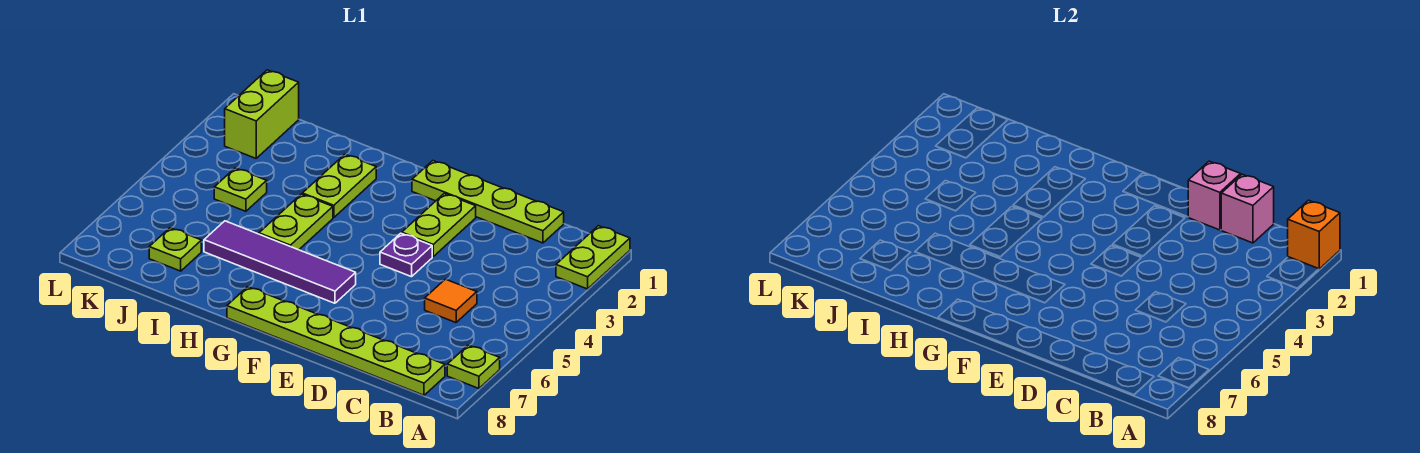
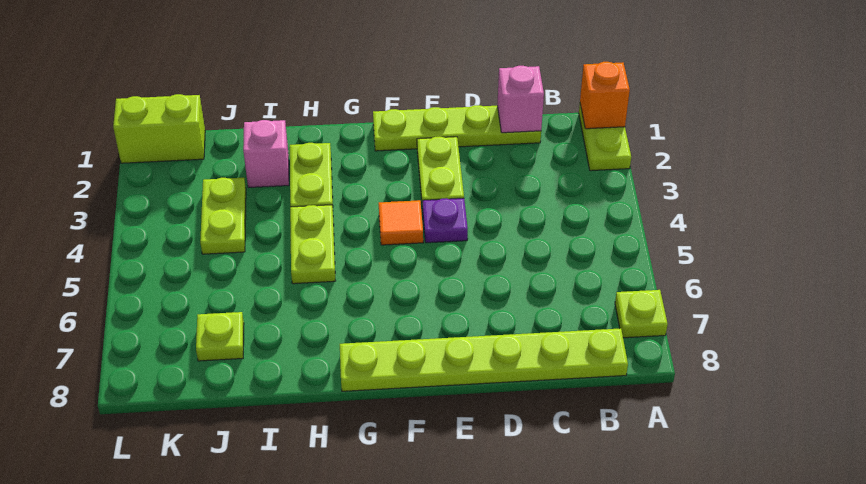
orange 1x1 tile [425,279,477,323] -> orange 1x1 tile moved to [379,200,423,245]
pink 1x1 brick [1188,161,1241,230] -> pink 1x1 brick moved to [243,120,289,188]
purple 1x4 tile [204,221,356,303] -> none
lime 1x1 plate [214,168,267,211] -> lime 1x2 plate [200,178,246,254]
lime 1x2 brick [225,70,299,158] -> lime 1x2 brick turned to [113,94,205,163]

